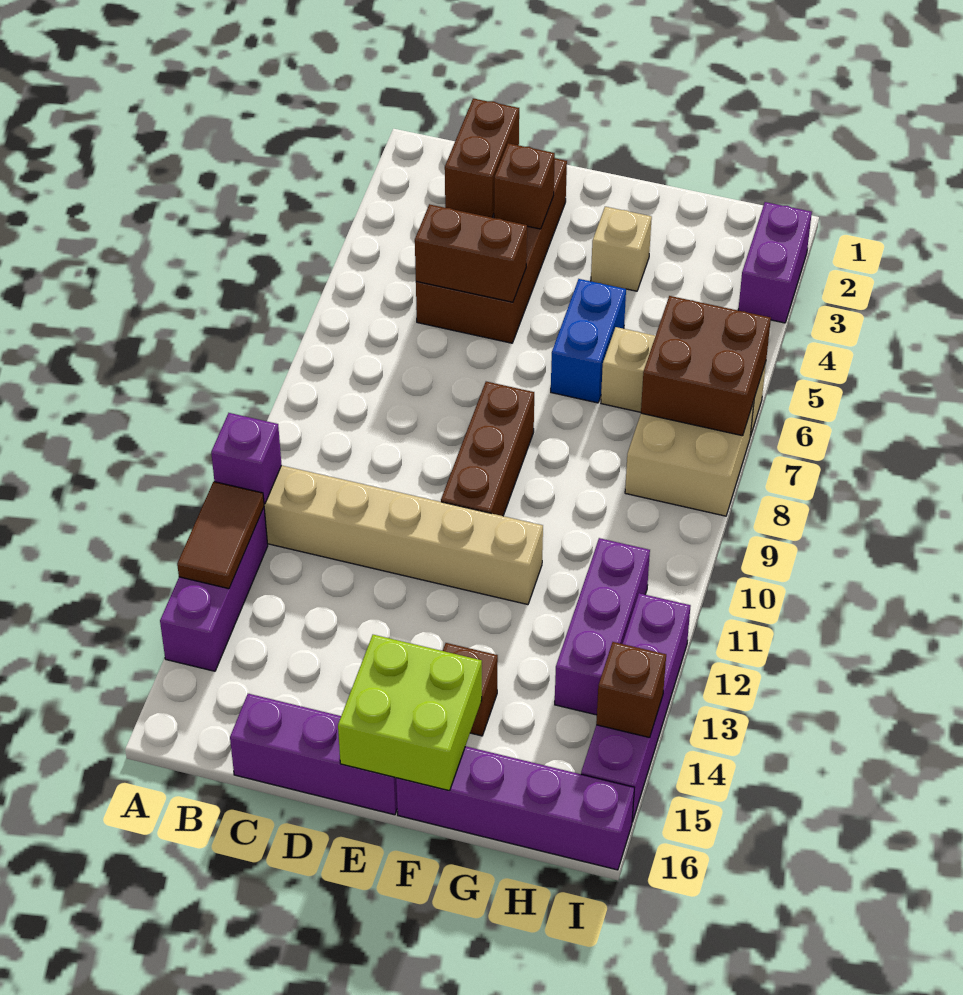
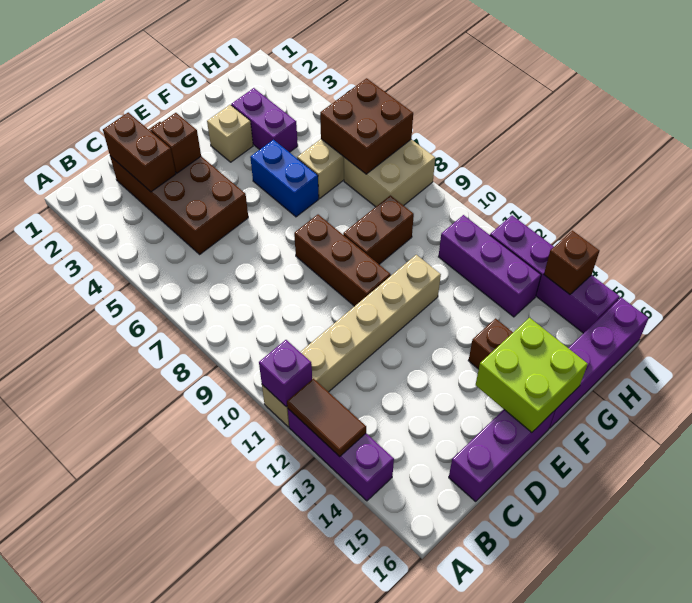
brown 1x2 brick [415,204,527,302] -> brown 1x2 brick moved to [343,195,414,264]
purple 1x2 brick [738,202,812,323] -> purple 1x2 brick moved to [231,88,298,152]

